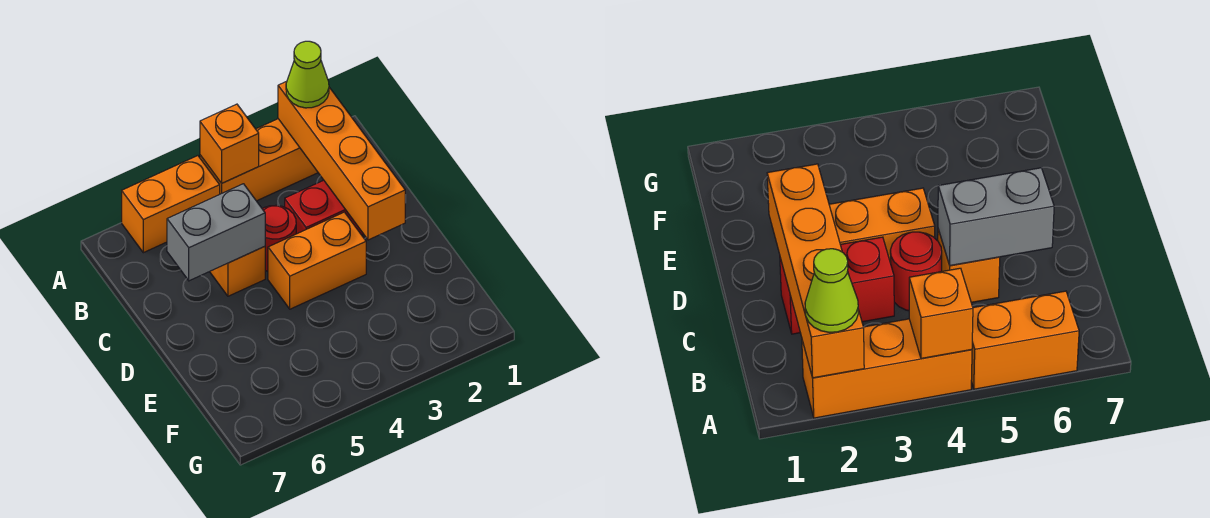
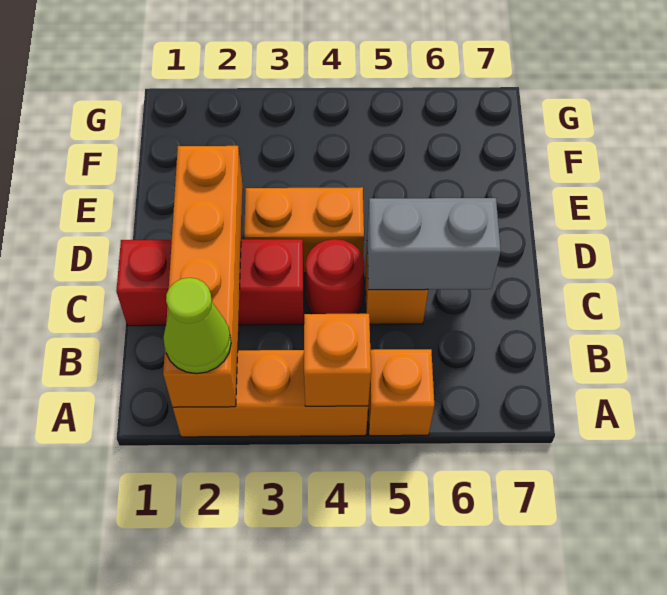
orange 1x2 brick [122,156,220,253] -> orange 1x1 brick [368,349,434,436]
red 1x2 brick [285,180,363,235] -> red 1x3 brick [116,239,304,326]

